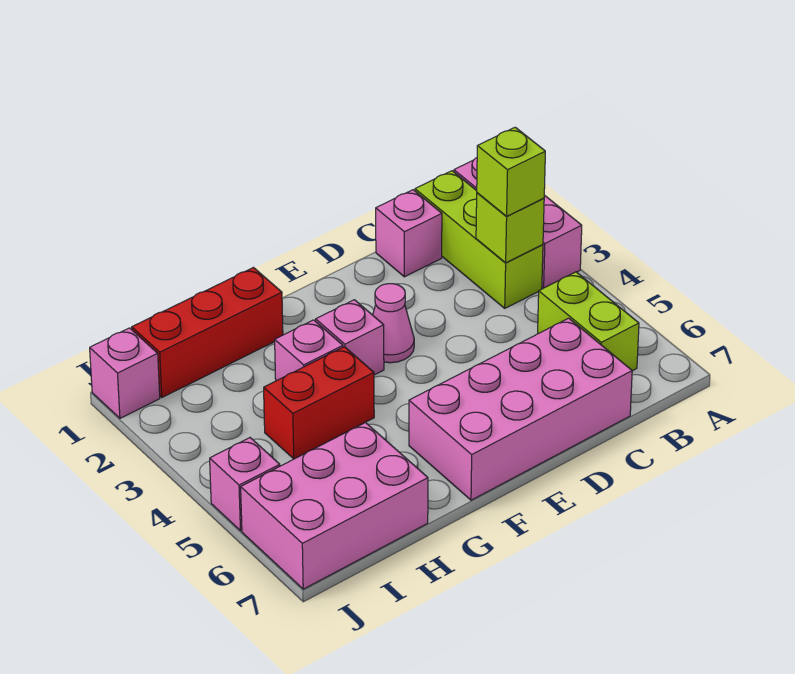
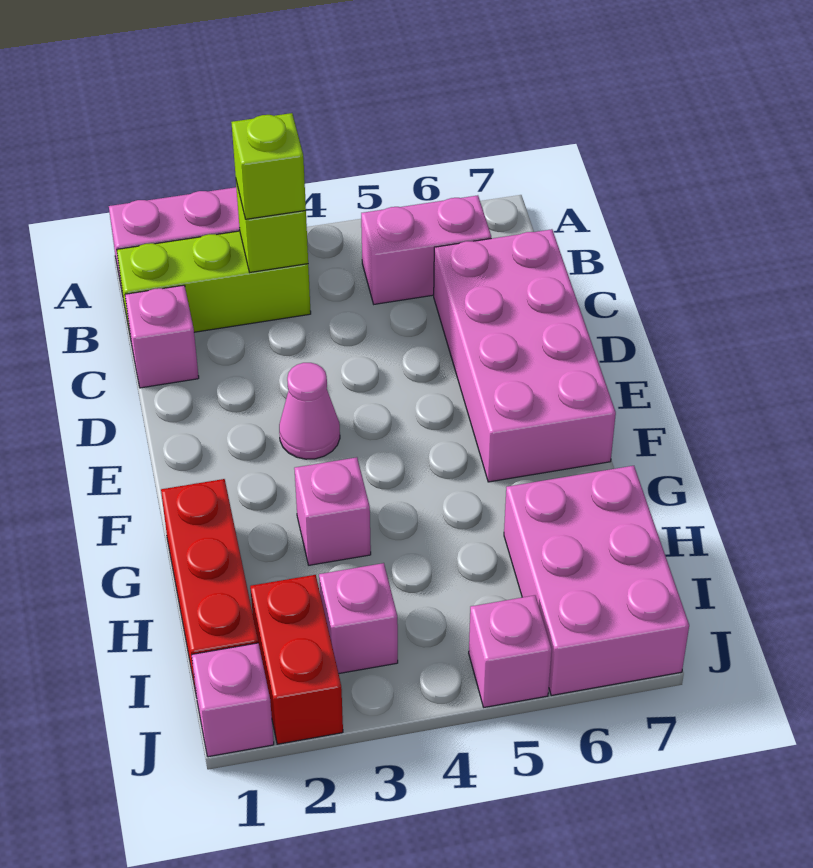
lime 1x2 brick [538,272,639,371] -> pink 1x2 brick [361,195,491,304]
pink 1x1 brick [316,300,384,375] -> pink 1x1 brick moved to [319,563,398,674]
red 1x2 brick [264,347,374,459] -> red 1x2 brick moved to [250,575,343,744]

